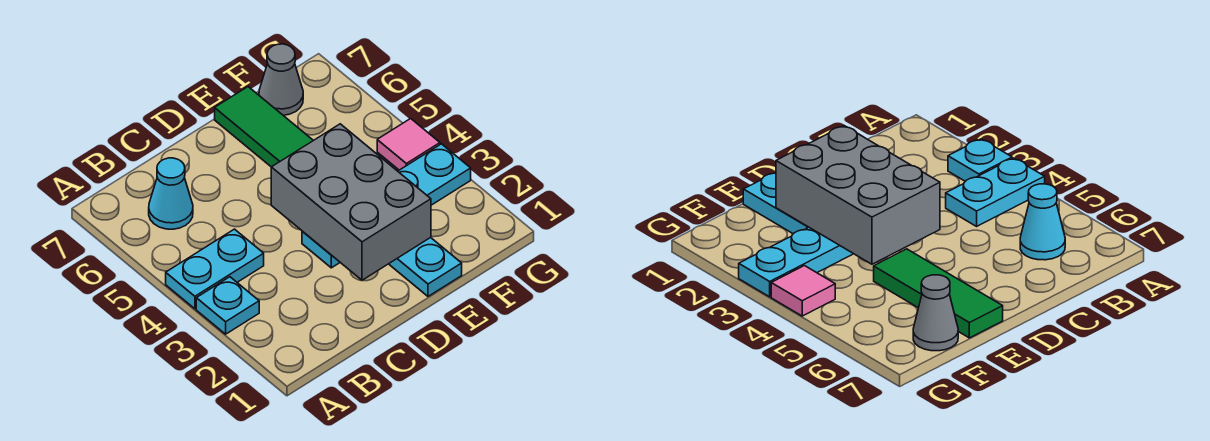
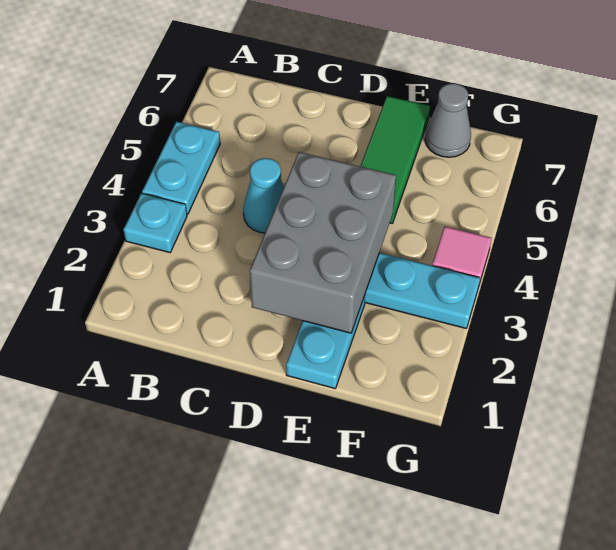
cyan 1x2 plate [166,229,264,309] -> cyan 1x2 plate turned to [142,122,220,214]
cyan 1x1 cone [149,158,193,229] -> cyan 1x1 cone moved to [243,158,284,233]

